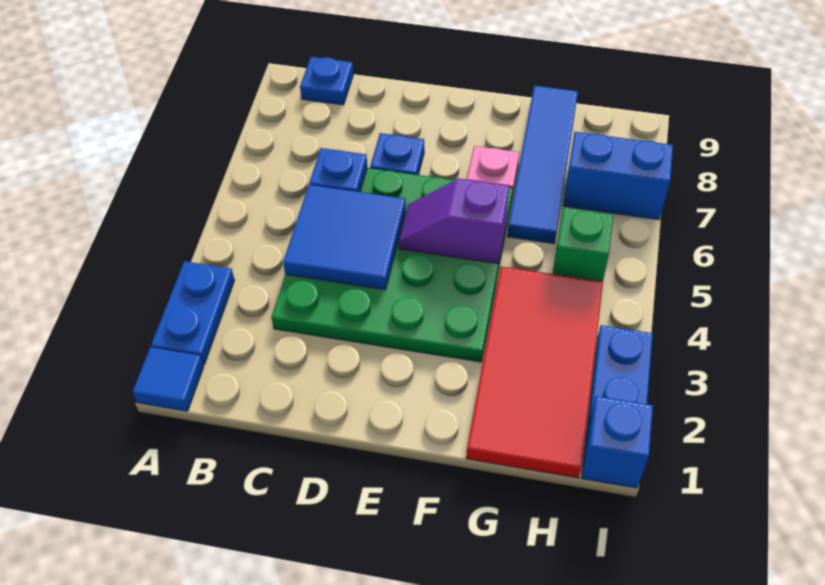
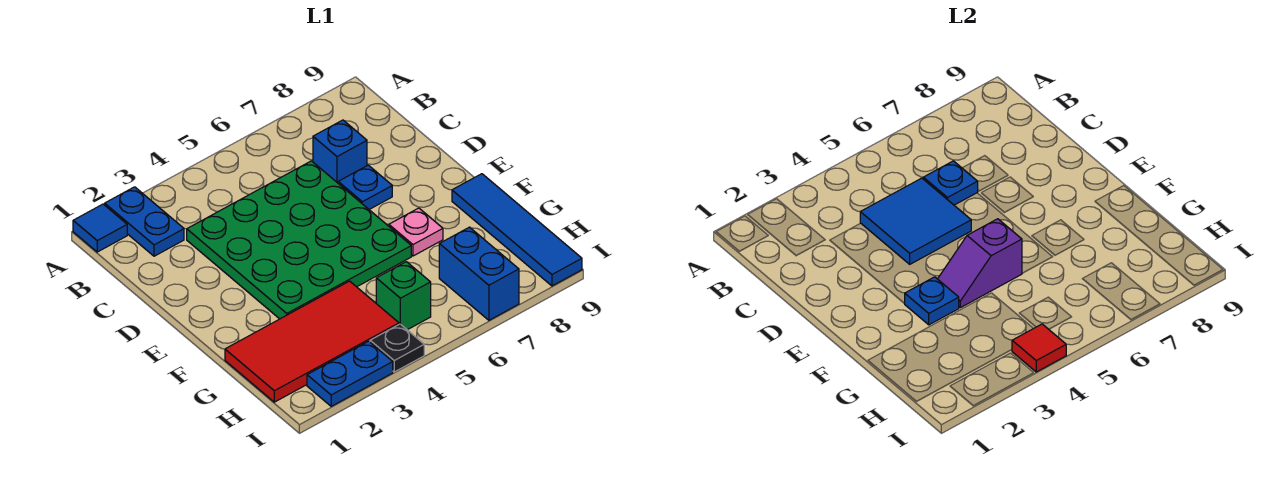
blue 1x2 plate [151,261,234,364] -> blue 1x2 plate turned to [105,187,184,256]
blue 1x1 plate [300,57,353,105] -> blue 1x1 plate moved to [904,277,959,325]
purple 1x2 slope [398,178,509,264] -> purple 1x2 slope turned to [938,219,1022,308]
blue 1x4 tile [507,86,578,244] -> blue 1x4 tile turned to [452,174,582,286]
blue 1x1 brick [582,396,653,488] -> blue 1x1 brick moved to [313,120,367,183]
none -> black 1x1 plate [370,324,424,372]
none -> red 1x1 tile [1012,324,1066,372]

